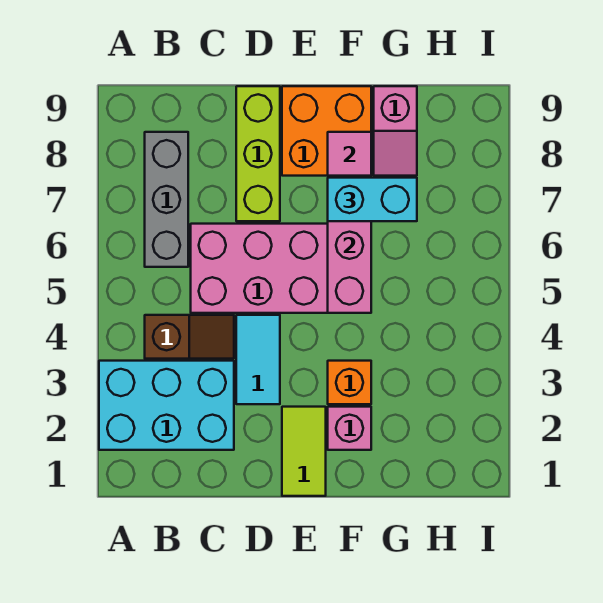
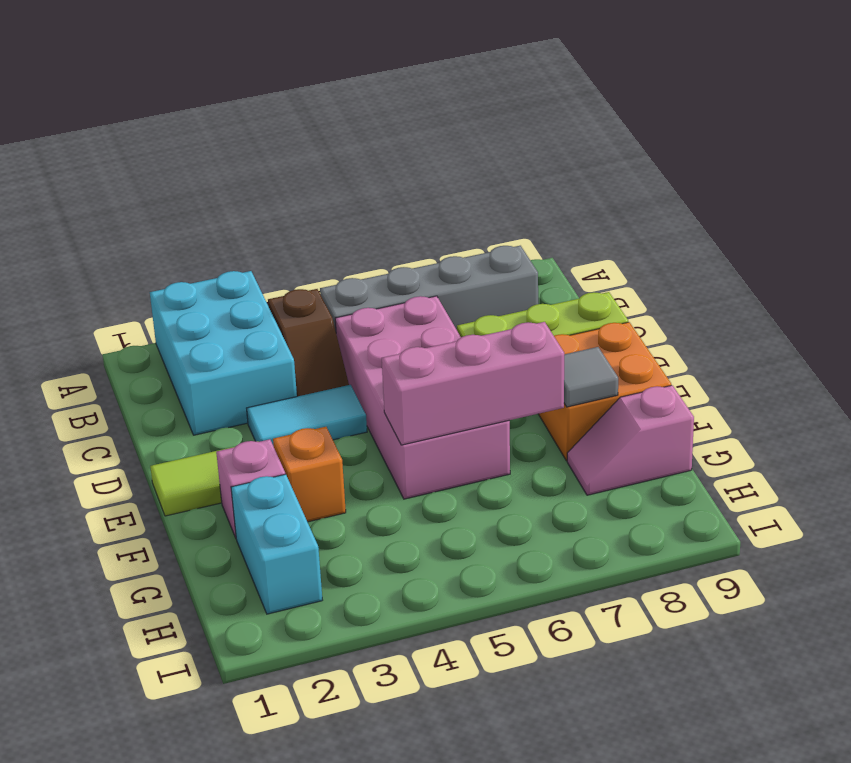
grey 1x3 brick [145,132,188,267] -> grey 1x4 brick [320,246,538,331]
cyan 1x2 brick [328,178,417,221] -> cyan 1x2 brick moved to [231,474,322,614]
pink 1x1 tile [328,132,371,176] -> grey 1x1 tile [564,347,618,407]

